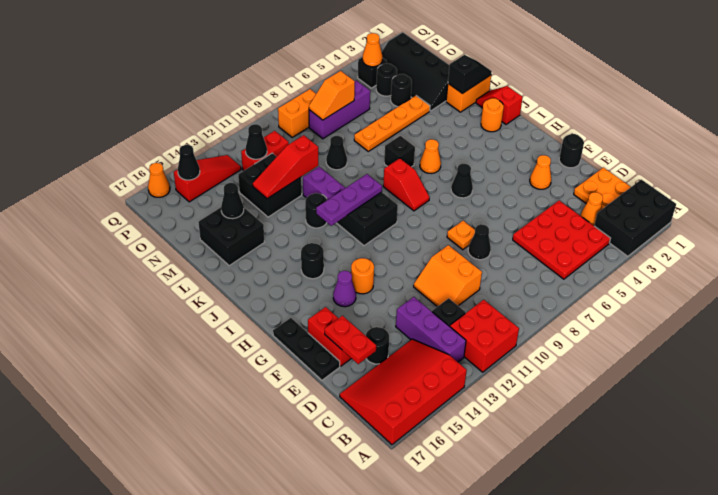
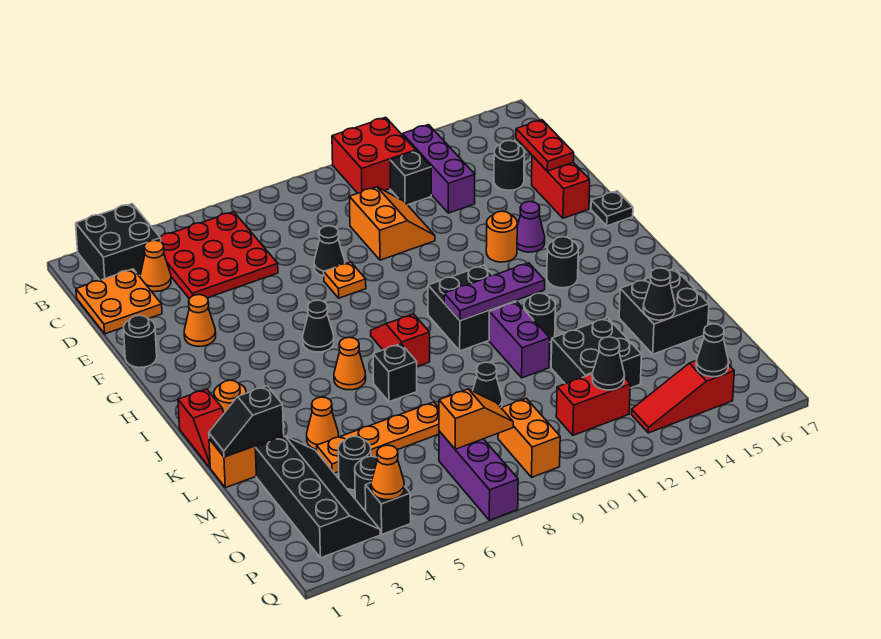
black 2x3 brick [594,179,676,256] -> black 2x2 brick [76,204,161,280]
red 3x4 slope [340,339,467,445] -> none
black 1x3 plate [273,318,340,380] -> black 1x1 plate [591,191,633,226]
red 1x3 slope [253,135,318,199] -> none
purple 1x3 brick [309,80,370,139] -> purple 1x3 brick turned to [439,431,518,520]
orange 1x2 brick [278,89,316,137] -> orange 1x2 brick turned to [498,398,560,477]
orange 1x1 cone [148,163,170,197] -> orange 1x1 cone moved to [307,397,339,450]

